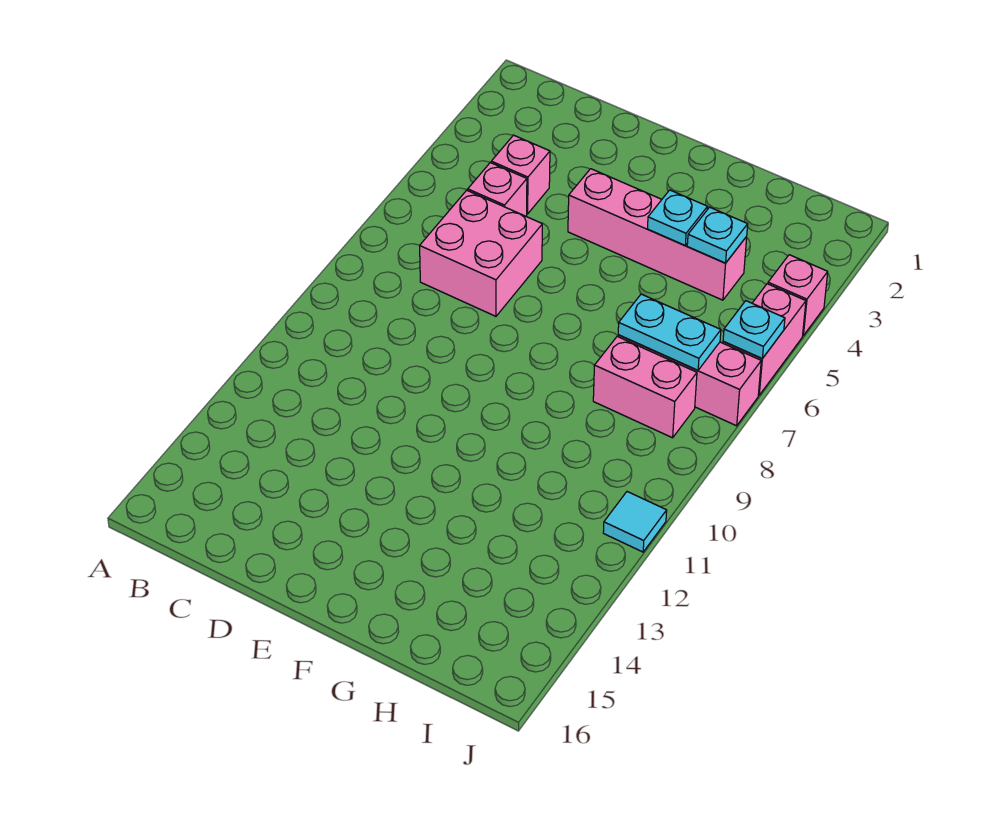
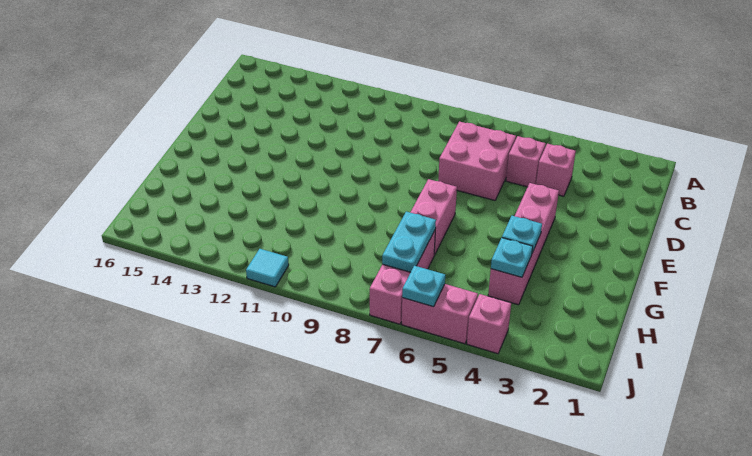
pink 1x2 brick [593,337,697,438] -> pink 1x2 brick moved to [410,179,457,255]

